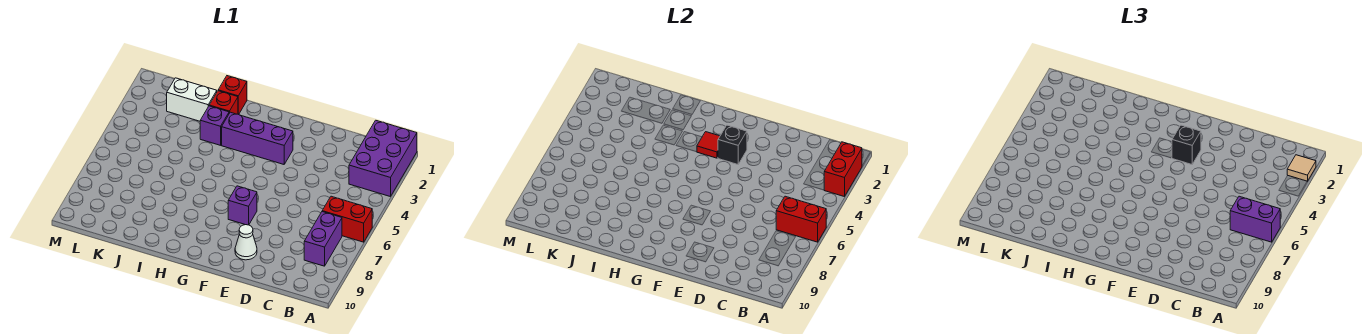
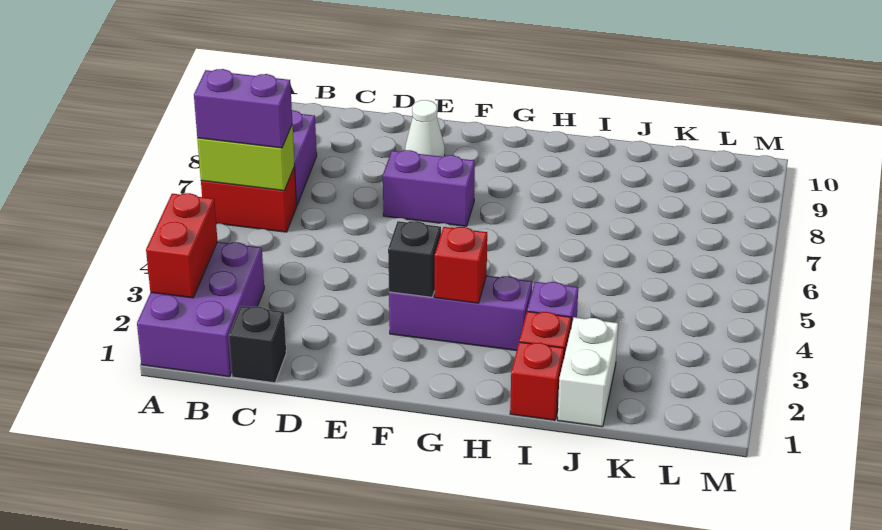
tan 1x1 tile [1287,155,1316,181] -> none
red 1x2 brick [776,196,826,242] -> lime 1x2 brick [197,124,295,191]
black 1x1 brick [1172,125,1201,164] -> black 1x1 brick moved to [229,306,286,383]
purple 1x1 brick [228,186,257,225] -> purple 1x2 brick [383,150,475,226]
red 1x1 tile [697,132,720,158] -> red 1x1 brick [435,227,487,303]
white 1x2 brick [167,78,217,121] -> white 1x2 brick turned to [558,317,618,427]

